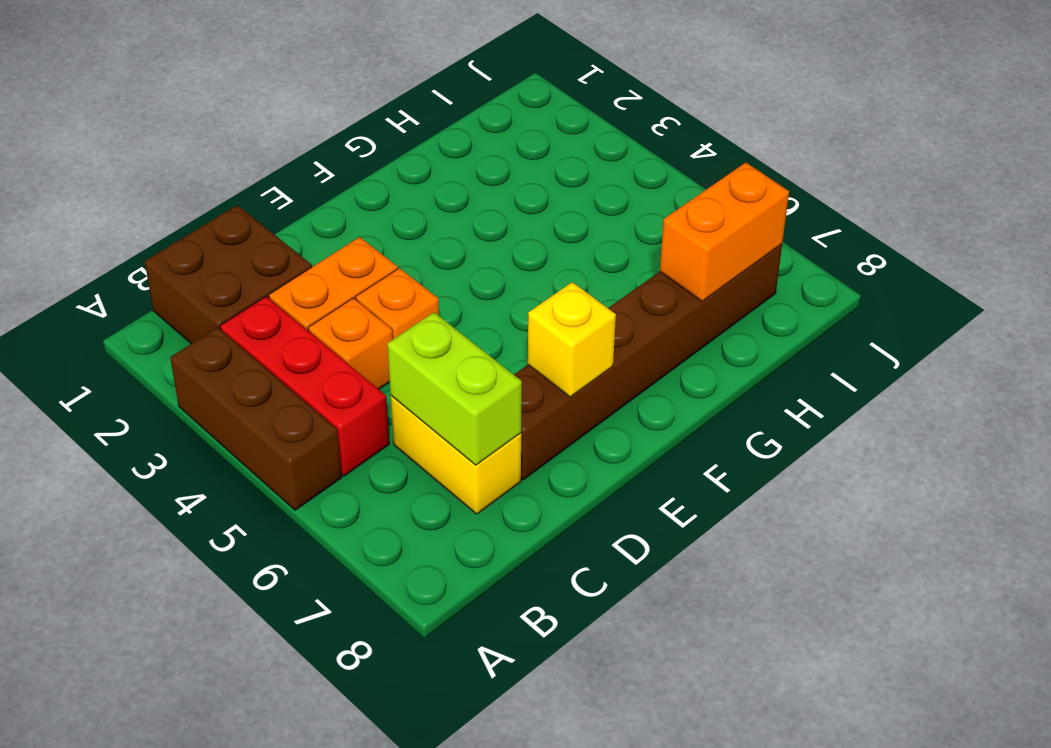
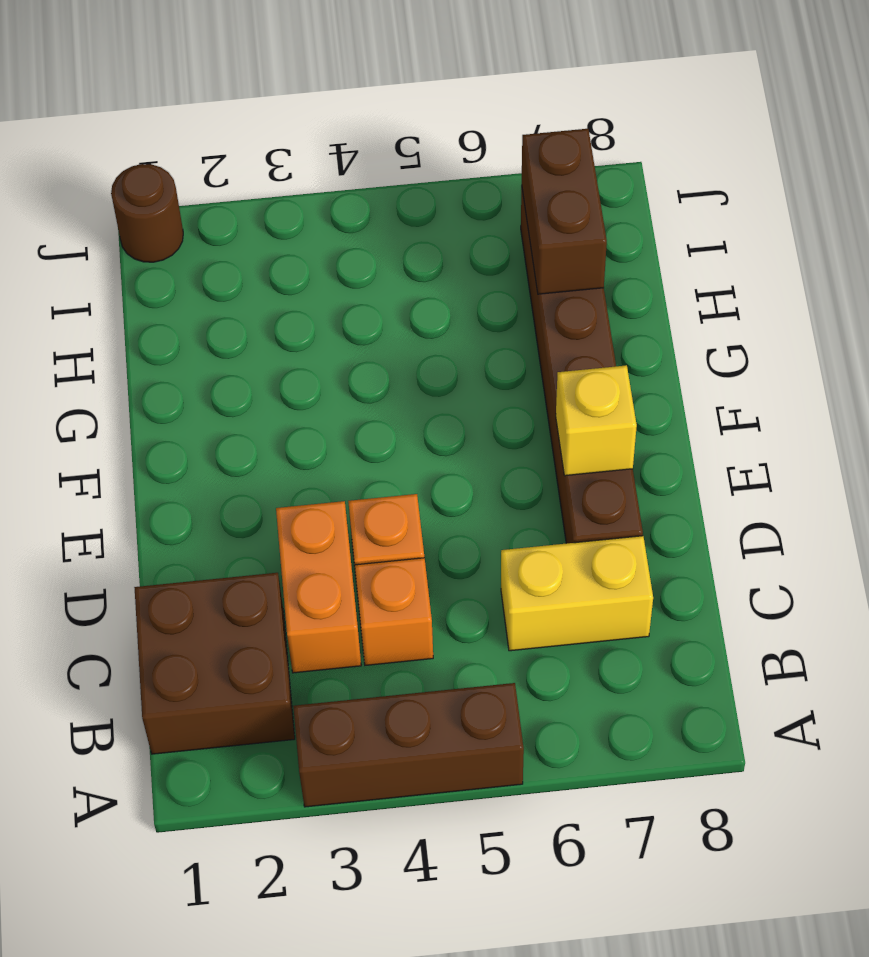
red 1x3 brick [220,296,389,476] -> none
lime 1x2 brick [387,312,522,465] -> none
orange 1x2 brick [660,163,789,301] -> brown 1x2 brick [522,129,607,294]
none -> brown 1x1 round brick [111,164,183,262]

